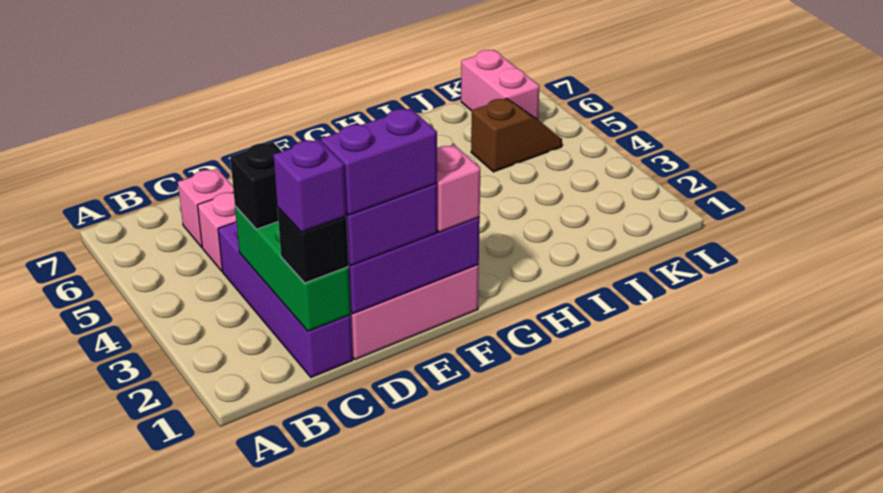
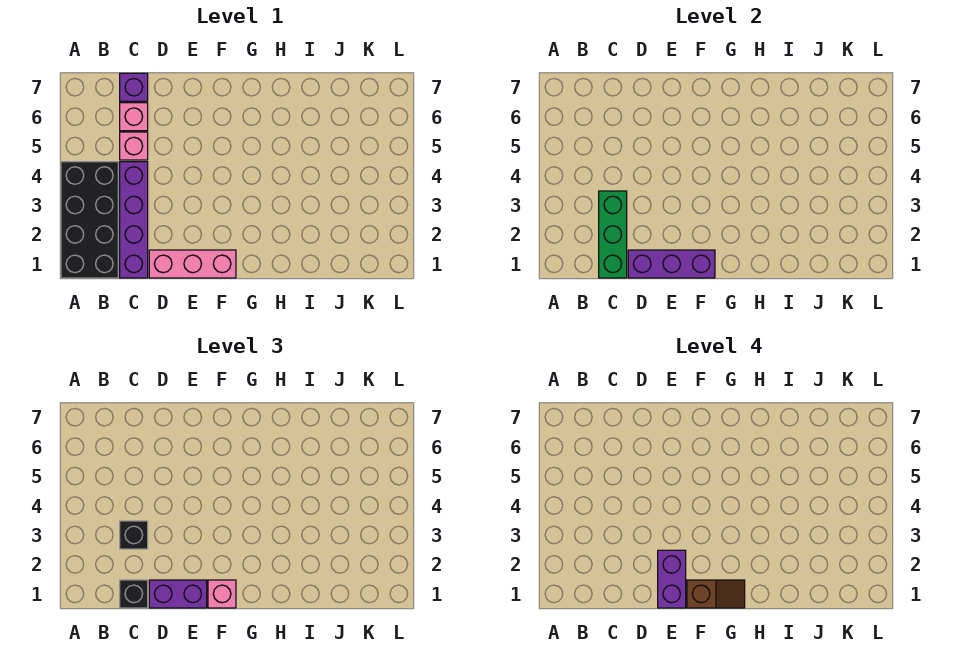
none -> black 2x4 brick [61,162,118,278]
purple 1x1 brick [273,139,346,232] -> purple 1x1 brick moved to [120,73,148,101]
purple 1x2 brick [321,108,437,215] -> purple 1x2 brick turned to [658,550,686,608]
brown 1x2 slope [471,98,562,172] -> brown 1x2 slope moved to [687,580,745,608]
pink 1x2 brick [461,50,539,120] -> none

